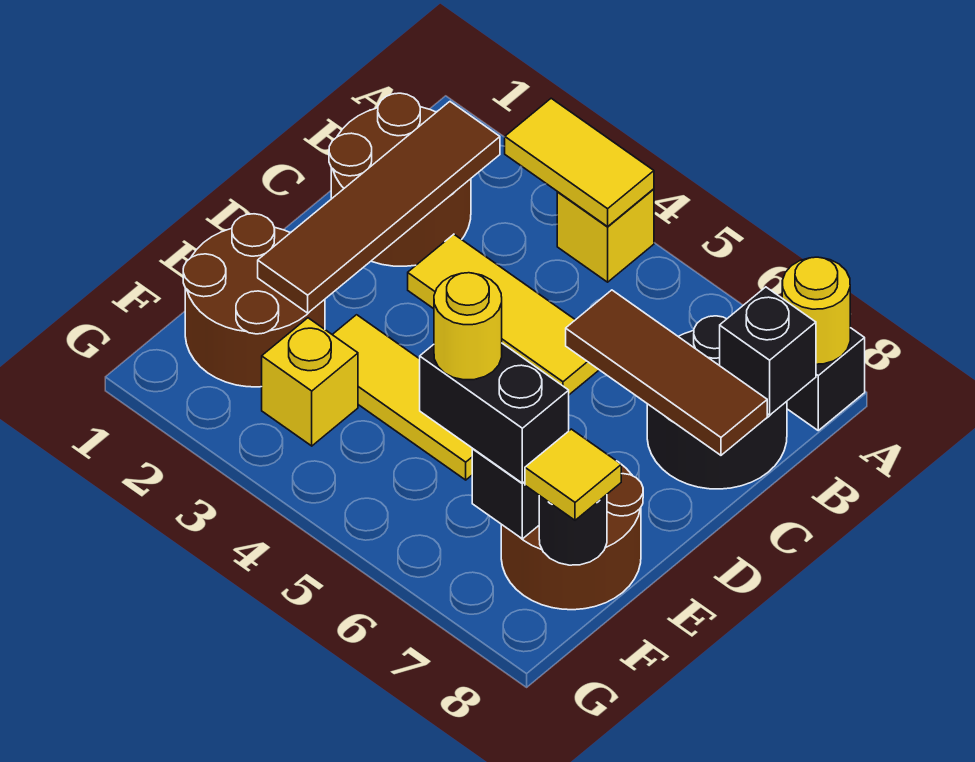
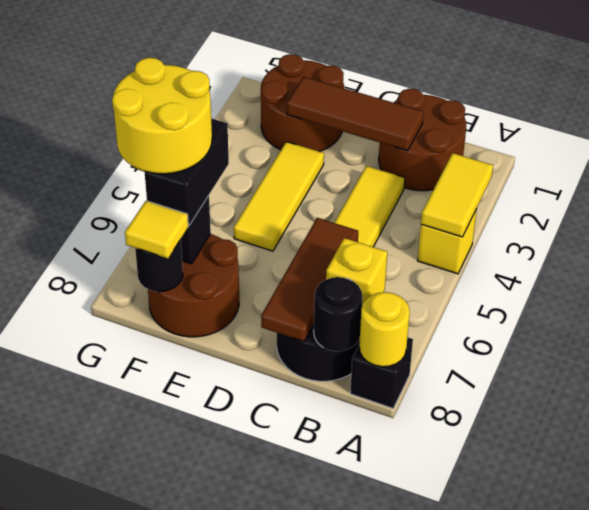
brown 1x4 tile [258,102,500,313] -> brown 1x3 tile [287,77,423,151]
black 1x1 brick [720,287,816,415] -> black 1x1 round brick [314,277,362,351]
yellow 1x1 brick [262,318,358,446] -> yellow 1x1 brick moved to [326,238,387,305]
yellow 1x1 round brick [434,273,502,380] -> yellow 2x2 round brick [112,58,212,174]

